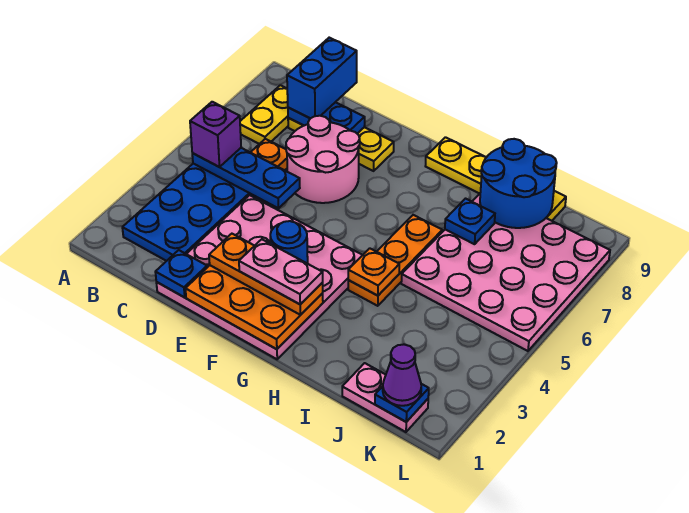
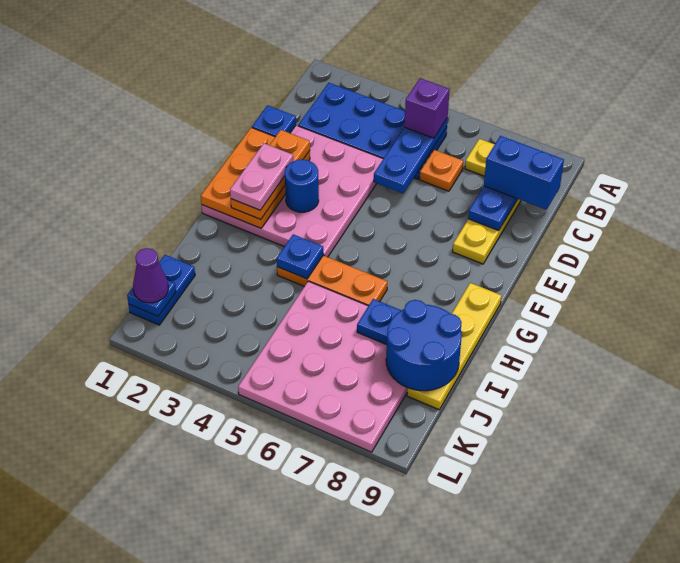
pink 2x2 round brick [286,116,360,203] -> none
orange 1x1 plate [348,248,399,296] -> blue 1x1 plate [277,234,323,279]
pink 1x2 plate [342,363,428,432] -> blue 1x2 plate [128,255,195,325]

